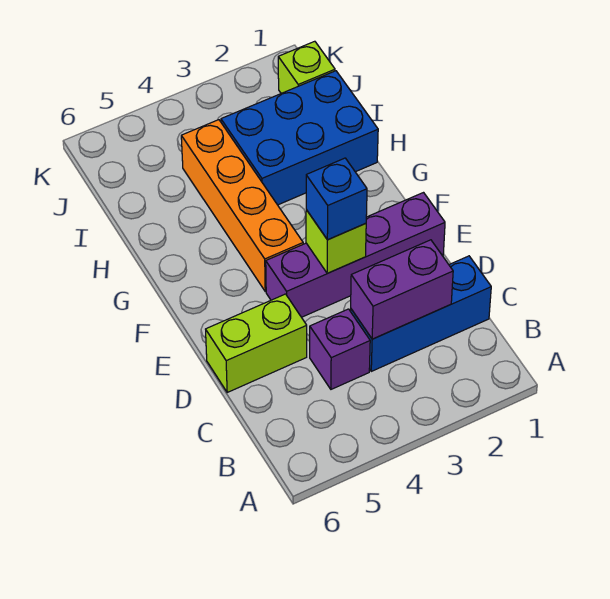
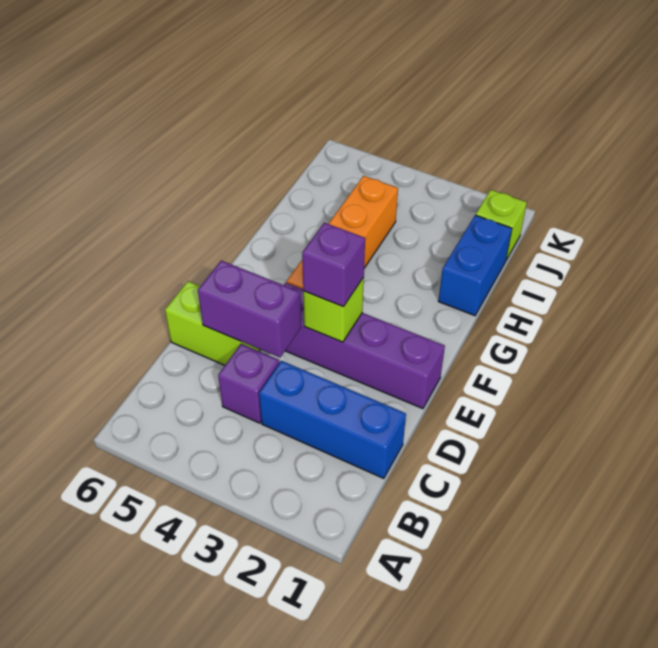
purple 1x2 brick [351,240,453,339] -> purple 1x2 brick moved to [198,261,301,357]
blue 1x1 brick [306,158,367,240] -> purple 1x1 brick [302,223,365,307]
blue 2x3 brick [221,71,378,205] -> blue 1x2 brick [438,215,512,316]

